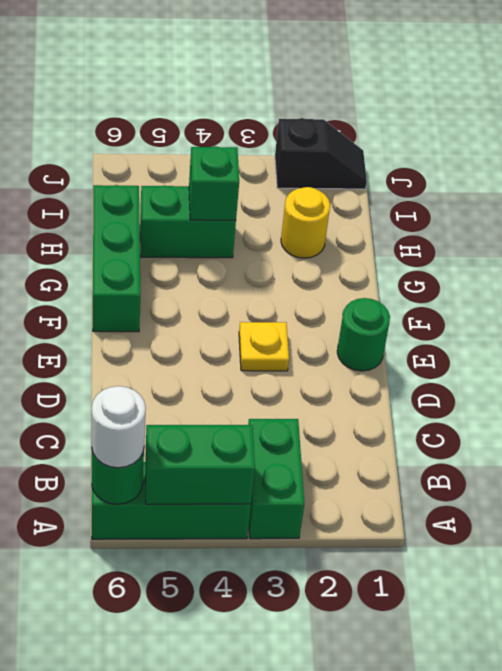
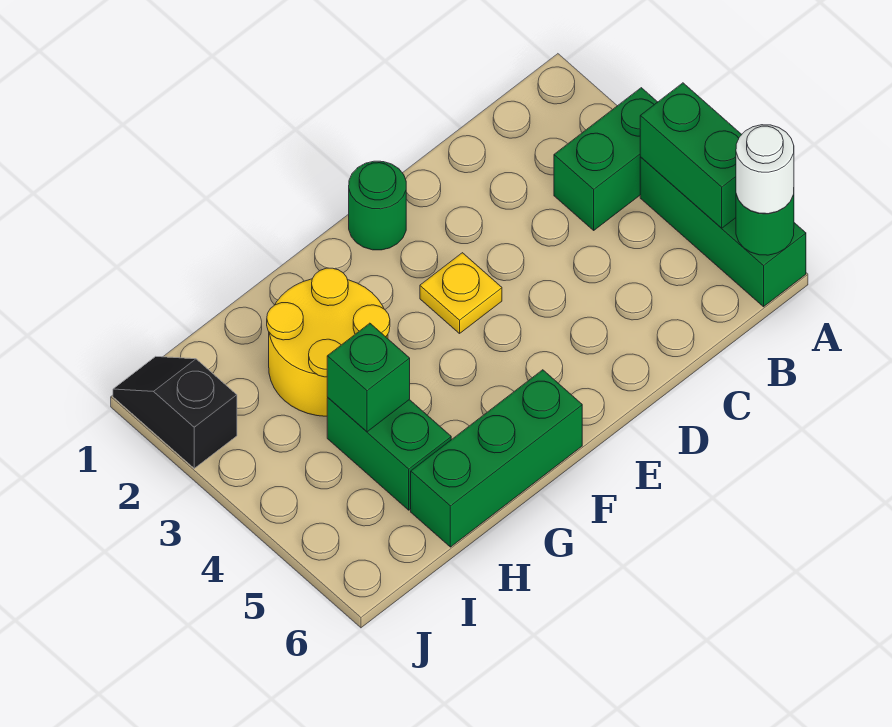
yellow 1x1 round brick [281,187,330,258] -> yellow 2x2 round brick [267,268,390,416]

